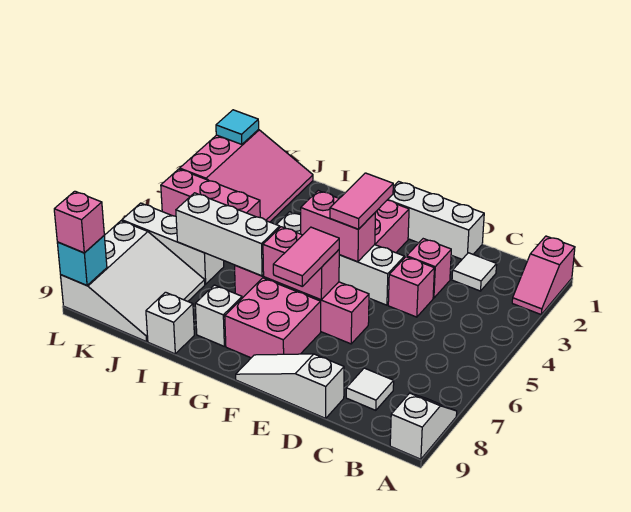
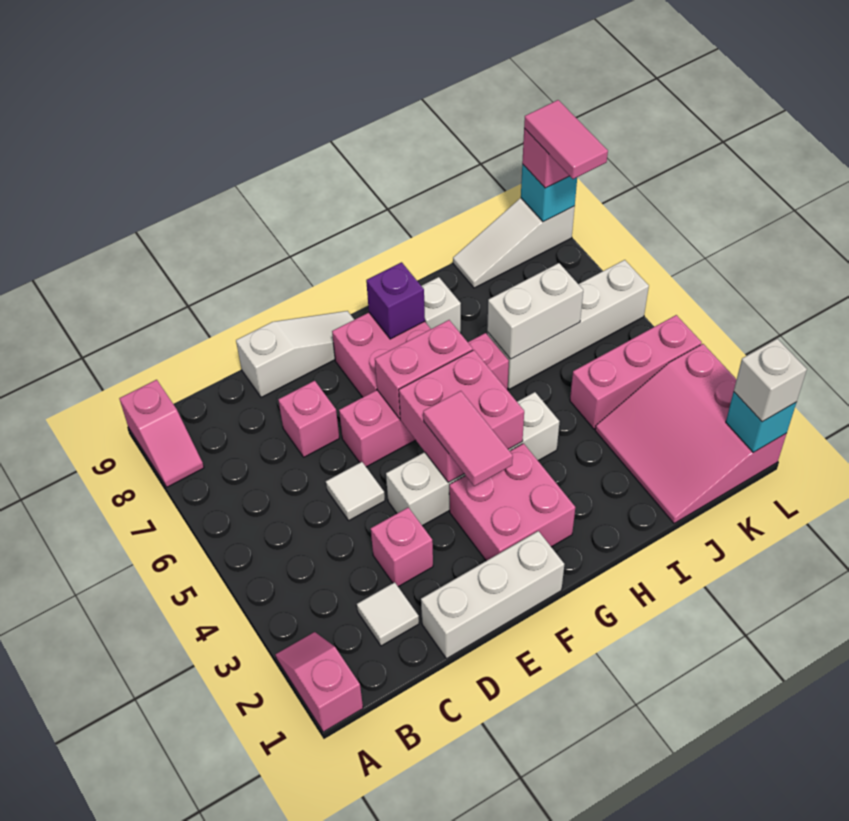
white 1x2 slope [390,393,457,459] -> pink 1x2 slope [119,380,204,487]
white 1x1 tile [346,368,394,410] -> white 1x1 tile moved to [326,462,385,520]
pink 1x1 brick [388,257,434,317] -> pink 1x1 brick moved to [278,381,339,457]
pink 1x2 brick [301,191,375,262] -> pink 2x2 brick [399,350,524,482]
pink 1x2 tile [273,227,339,286] -> pink 1x2 tile moved to [524,100,608,179]
none -> purple 1x1 brick [366,262,425,339]
white 1x3 brick [176,193,280,276] -> white 1x2 brick [487,263,583,359]
white 1x1 brick [146,292,194,354] -> white 1x1 brick moved to [734,339,807,422]
white 1x3 brick [122,203,224,284] -> white 1x4 brick [487,260,649,389]
white 3x3 slope [61,221,205,342] -> white 1x3 slope [453,198,575,288]
cyan 1x1 tile [216,110,259,144] -> cyan 1x1 brick [726,392,796,452]

